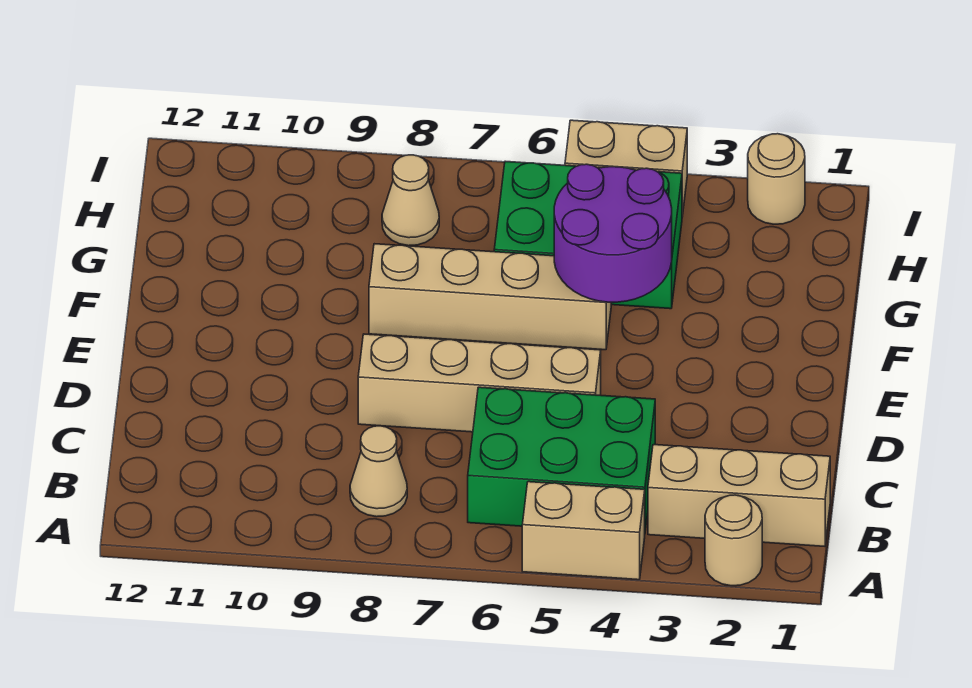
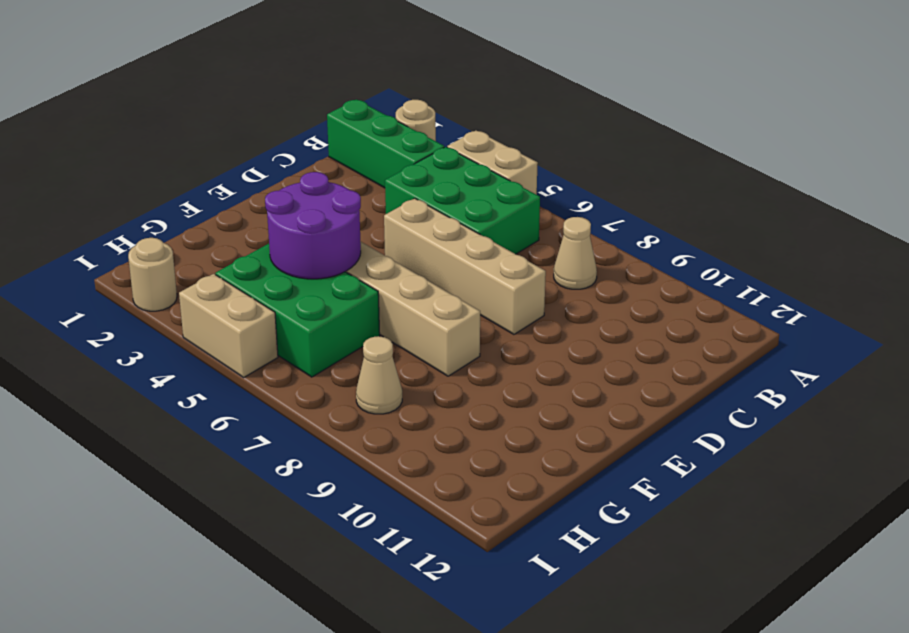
tan 1x3 brick [648,445,830,546] -> green 1x3 brick [327,99,444,188]

